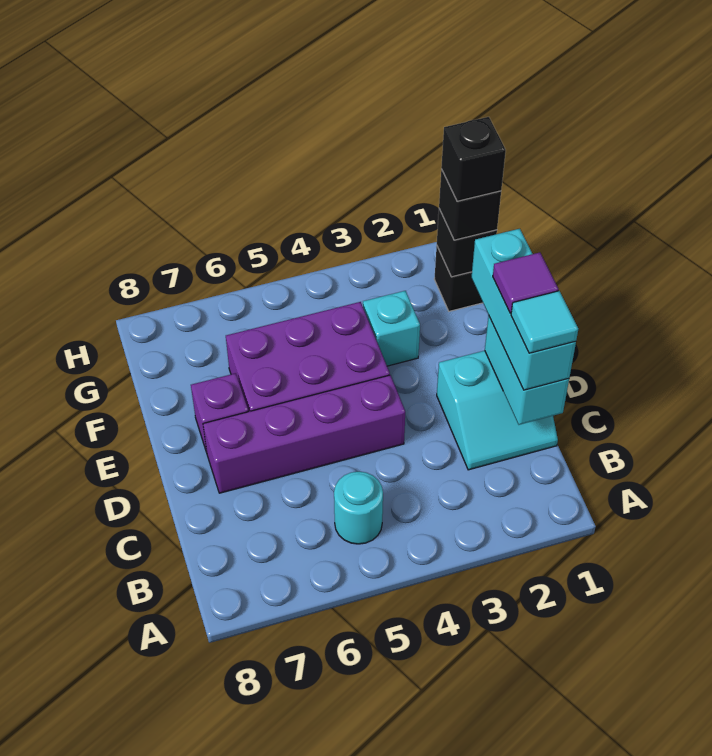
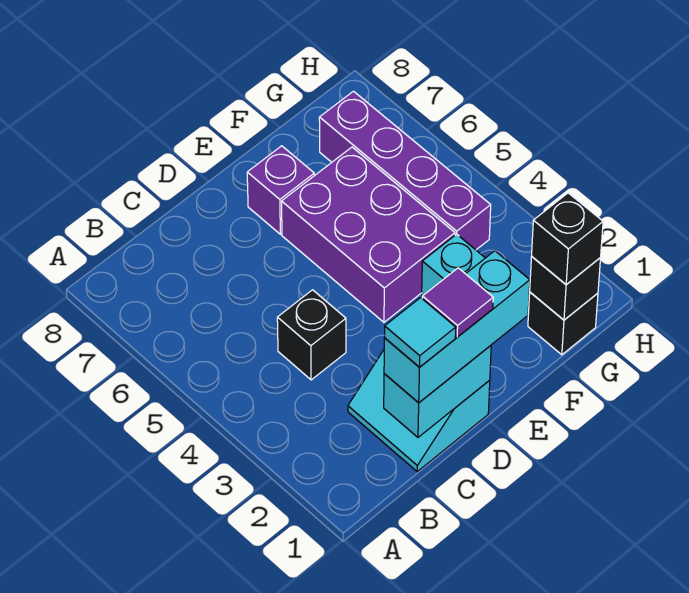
cyan 1x1 round brick [334,472,383,544] -> none
purple 1x4 brick [203,375,405,493] -> purple 1x4 brick moved to [319,91,491,250]
black 1x1 brick [441,117,506,201] -> black 1x1 brick moved to [277,290,346,380]

